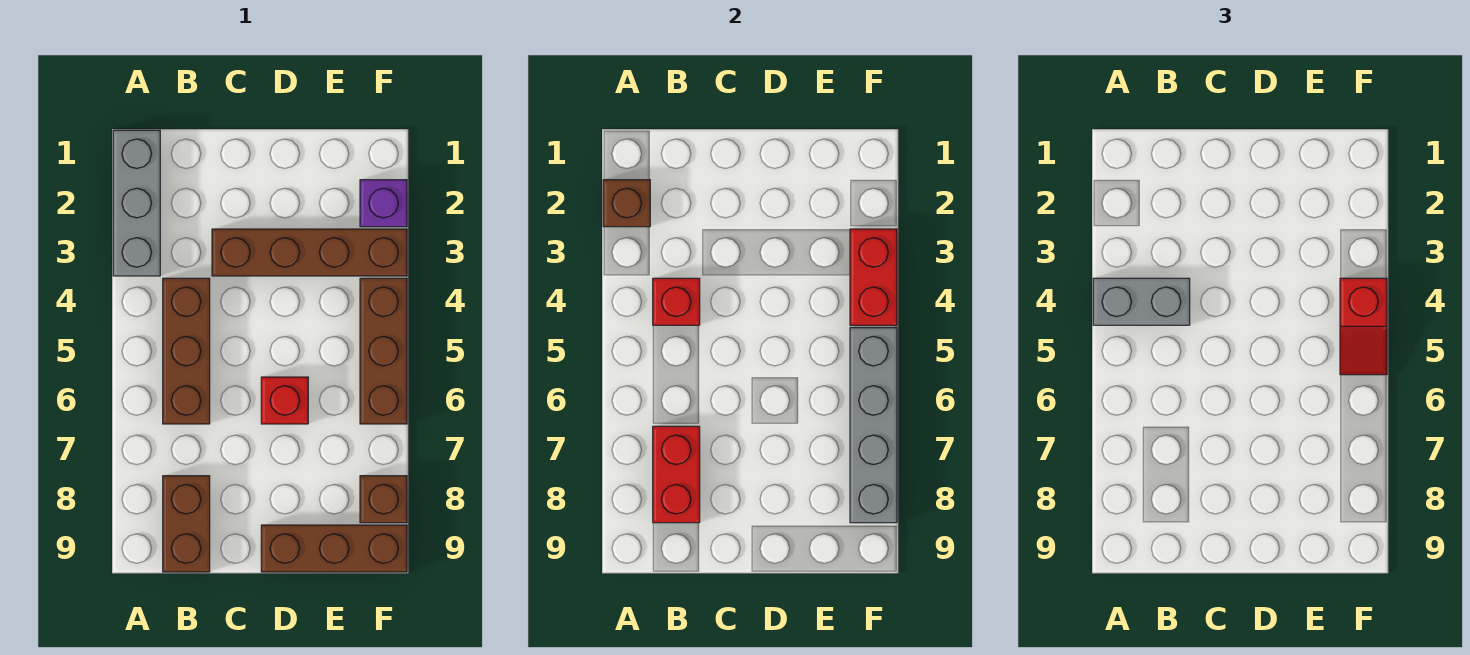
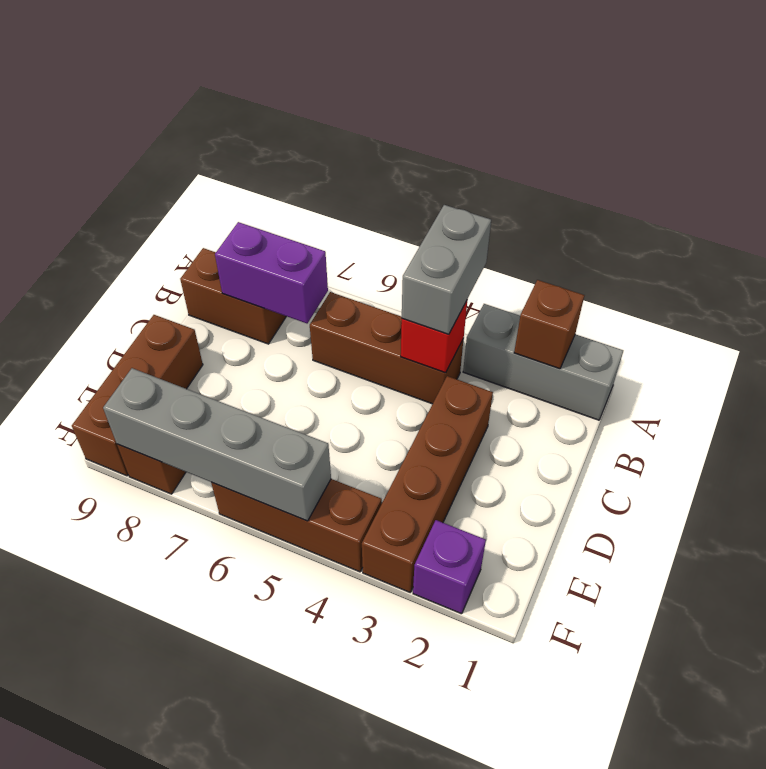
red 1x2 brick [653,426,700,523] -> purple 1x2 brick [215,222,328,323]
red 1x1 brick [261,377,308,424] -> none
red 1x2 brick [850,229,897,325] -> none
red 1x2 slope [1340,278,1387,375] -> none

